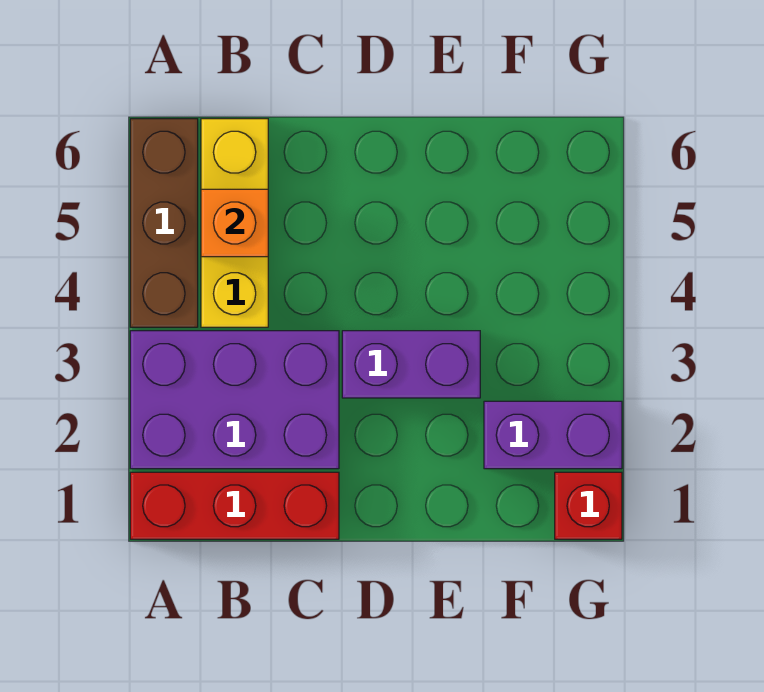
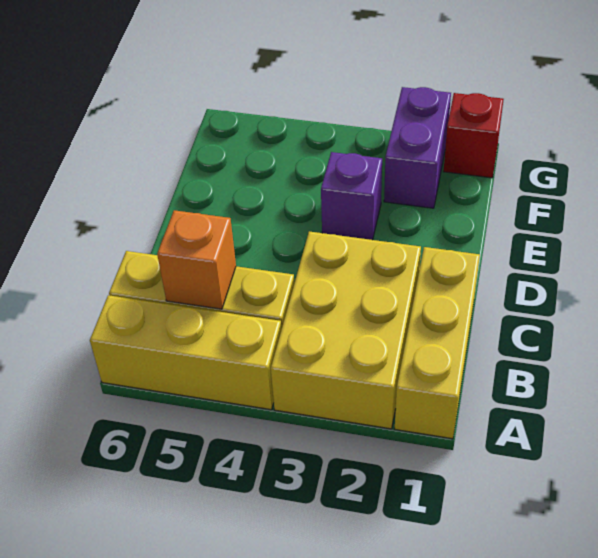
red 1x3 brick [130,472,339,539] -> yellow 1x3 brick [395,247,480,439]
purple 2x3 brick [130,331,339,469] -> yellow 2x3 brick [271,231,421,429]
brown 1x3 brick [130,119,198,327] -> yellow 1x3 brick [90,295,282,410]
purple 1x2 brick [342,331,480,398] -> purple 1x1 brick [321,152,382,240]

